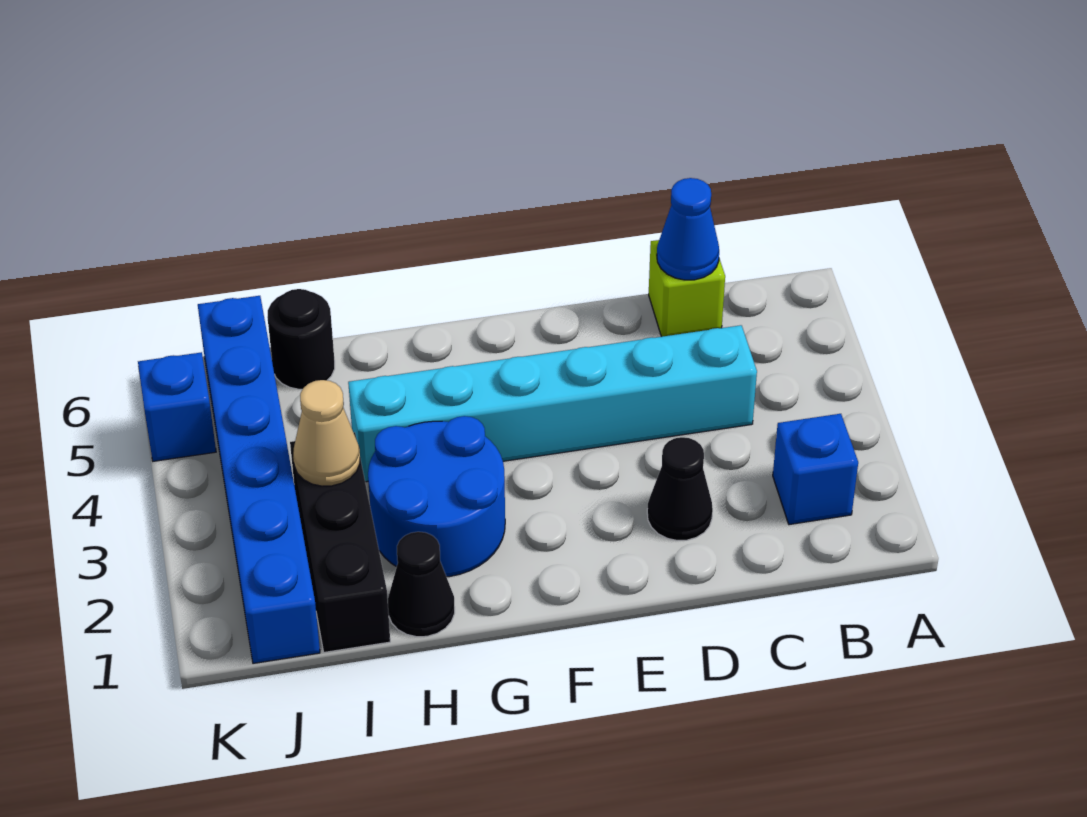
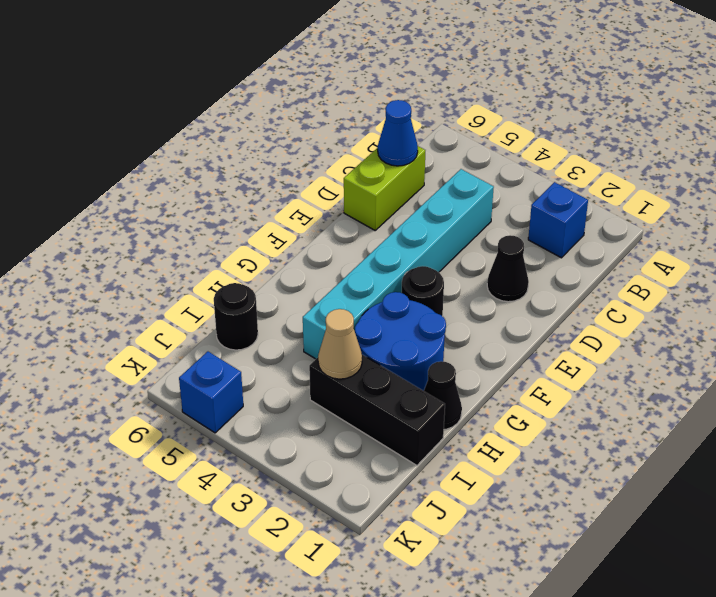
lime 1x1 brick [649,240,725,337] -> lime 1x2 brick [344,146,425,230]
none -> black 1x1 round brick [402,266,444,316]
blue 1x6 brick [198,296,320,663] -> none

